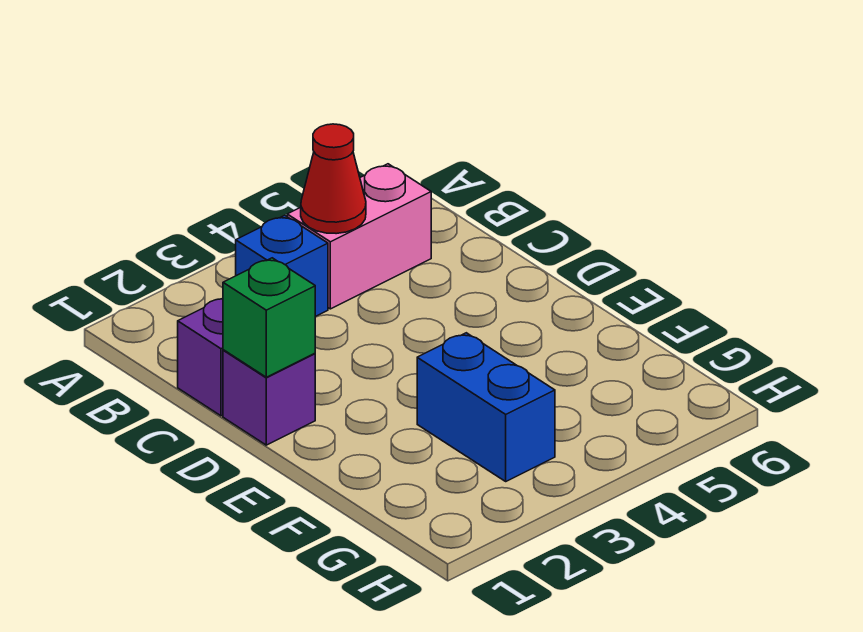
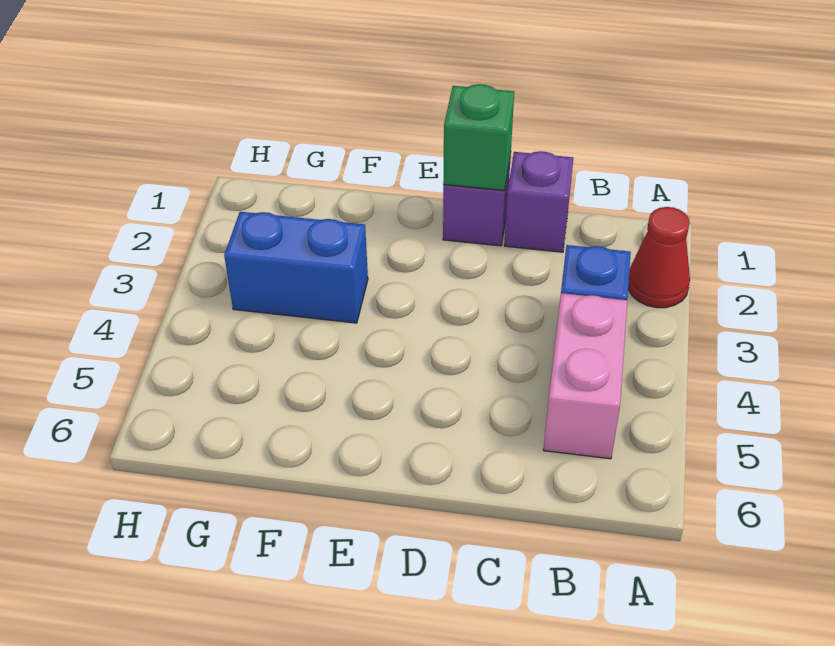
red 1x1 cone [301,124,366,234] -> red 1x1 cone moved to [628,207,690,308]

